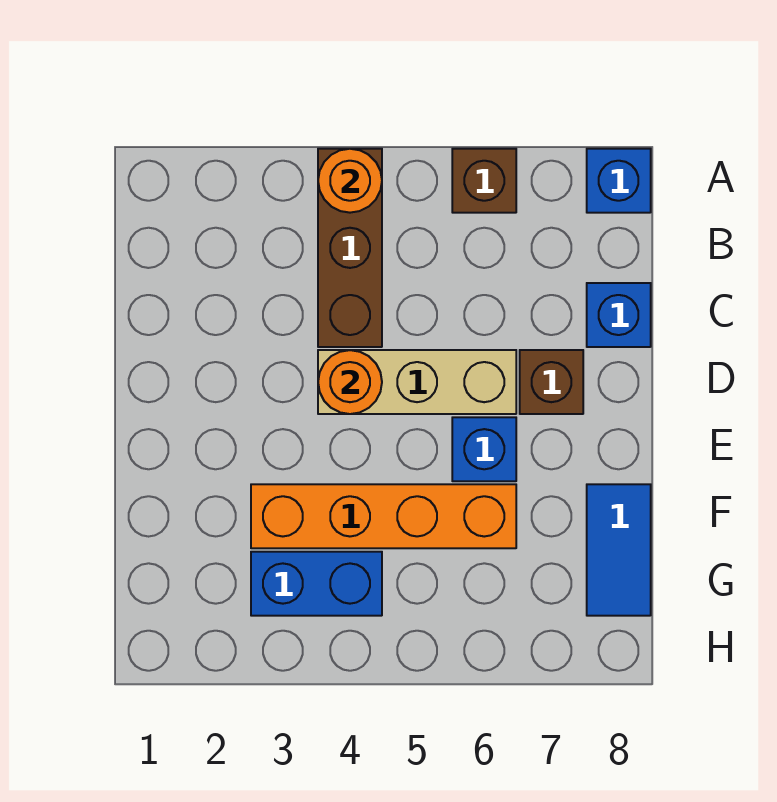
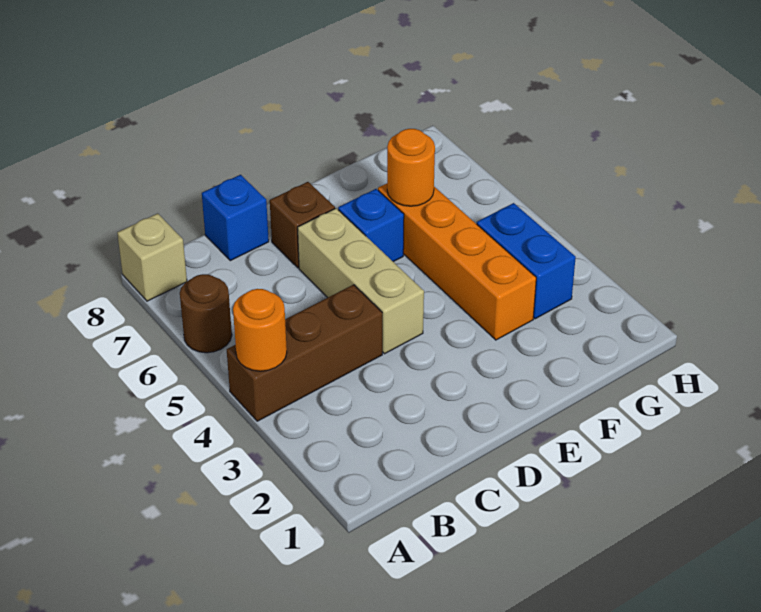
brown 1x1 brick [452,149,516,213] -> brown 1x1 round brick [180,274,232,353]
blue 1x1 brick [587,149,651,213] -> tan 1x1 brick [117,213,187,301]
orange 1x1 round brick [318,350,382,414] -> orange 1x1 round brick moved to [387,129,435,206]
blue 1x2 tile [587,484,651,616] -> none

